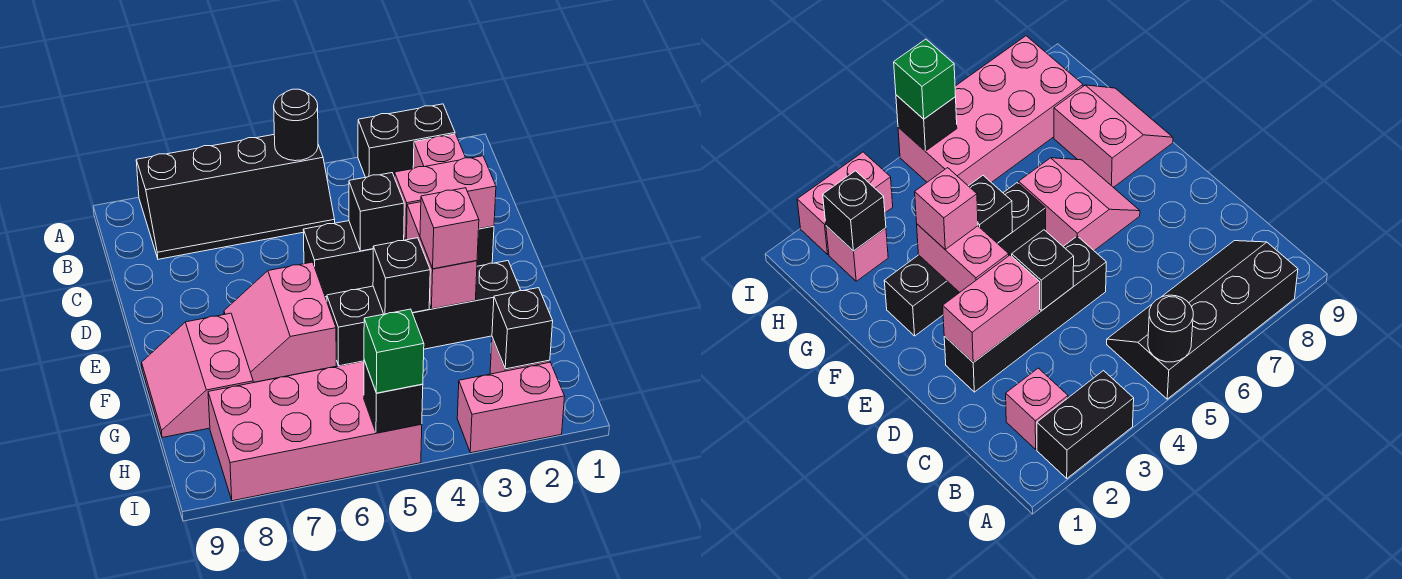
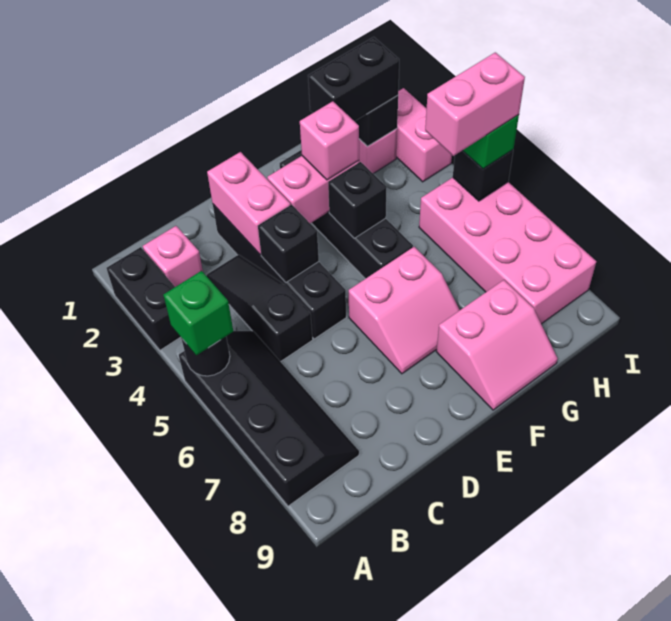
none -> green 1x1 brick [163,271,233,355]
none -> black 1x3 slope [206,255,313,362]
none -> black 1x2 brick [308,37,399,121]
none -> pink 1x2 brick [425,52,525,156]

